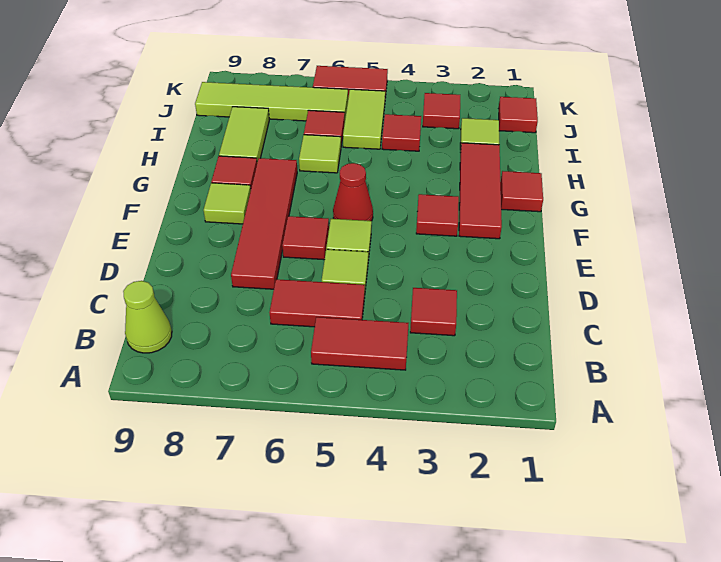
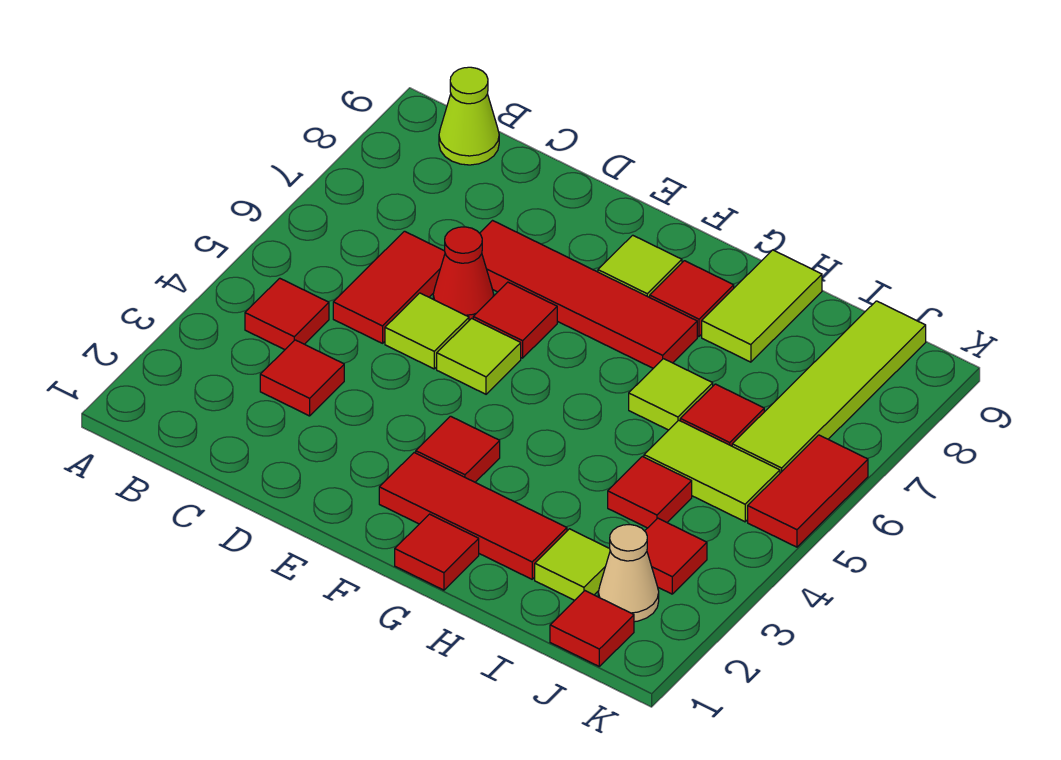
red 1x2 tile [311,317,409,370] -> red 1x1 tile [245,278,329,350]
red 1x1 cone [333,163,373,221] -> red 1x1 cone moved to [433,227,494,320]
lime 1x2 tile [219,107,269,162] -> lime 1x2 tile turned to [702,250,822,362]
none -> tan 1x1 cone [598,525,659,622]

